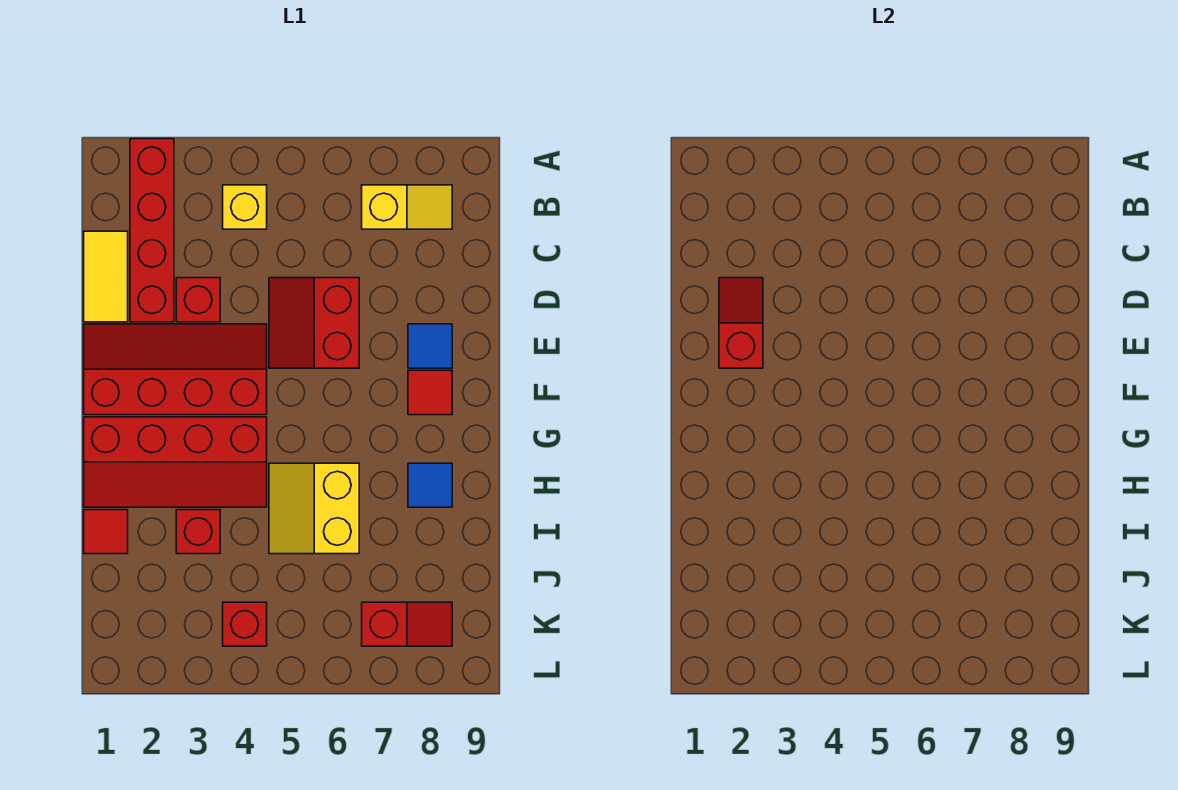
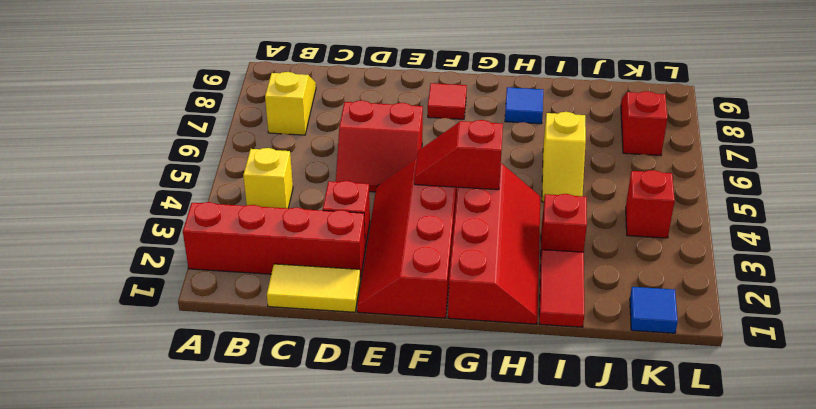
red 1x2 slope [719,278,763,368] -> red 1x2 slope moved to [414,120,503,190]
blue 1x1 tile [408,324,452,368] -> blue 1x1 tile moved to [630,287,678,333]
yellow 2x2 slope [269,463,359,554] -> yellow 1x2 slope [542,112,586,202]
red 1x1 tile [84,510,128,554] -> red 1x2 tile [539,250,584,327]

